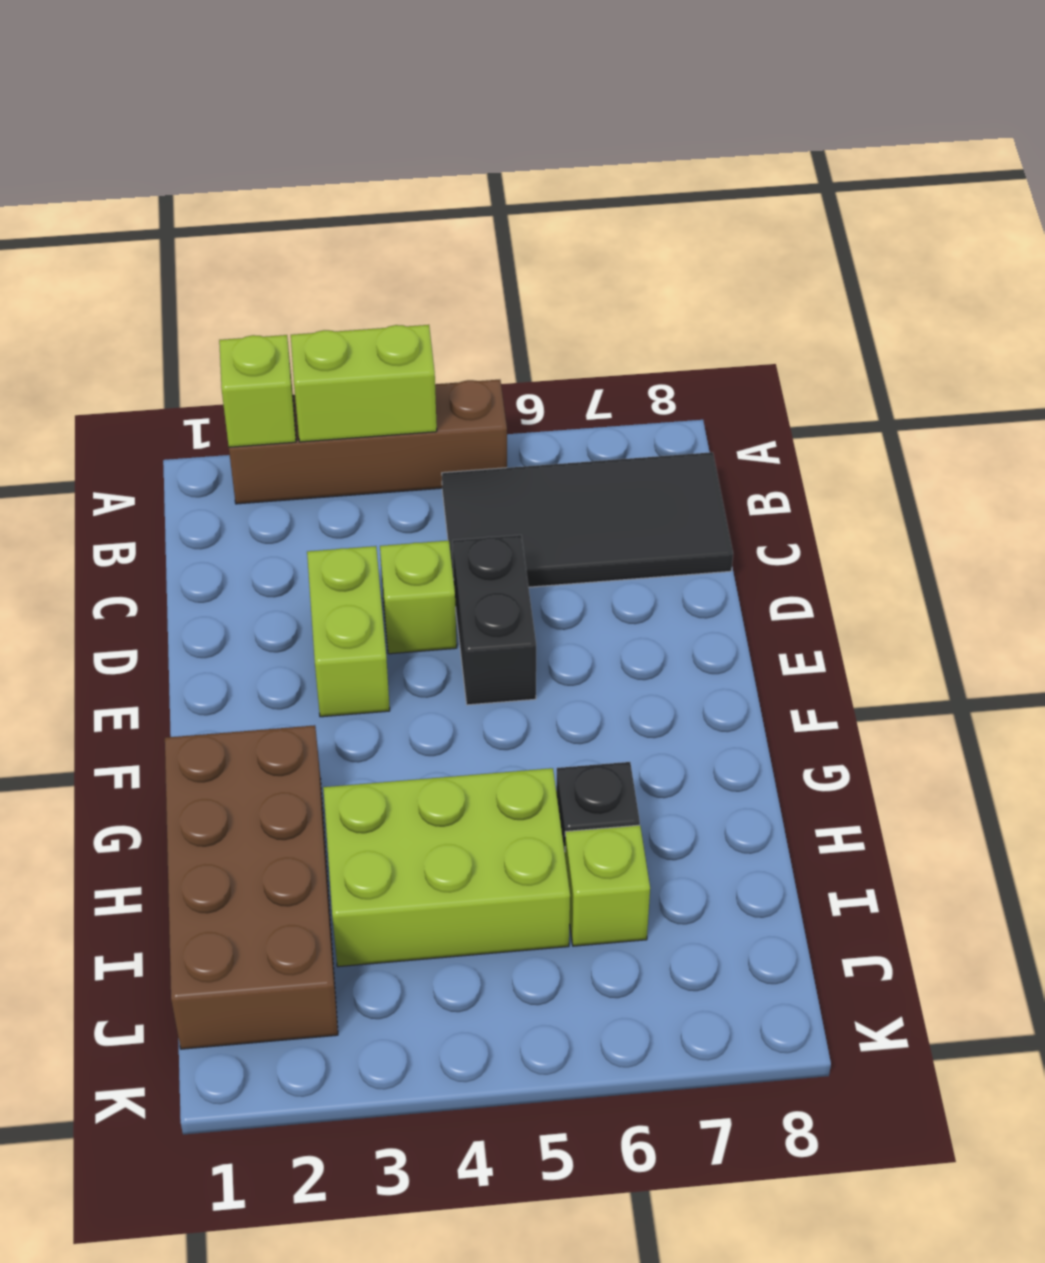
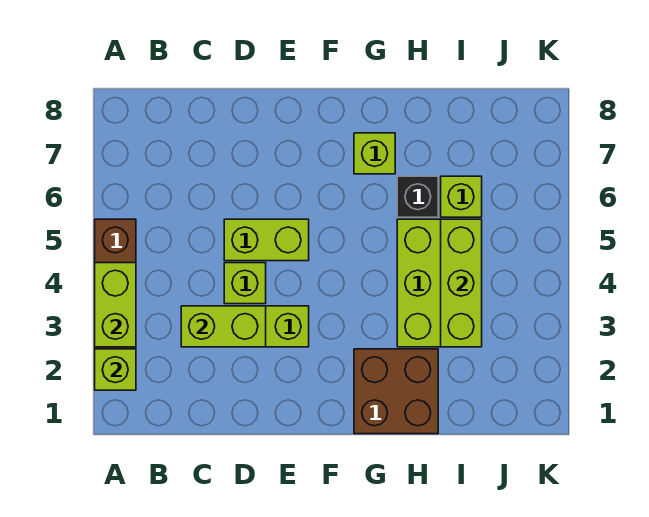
black 2x4 tile [442,452,733,587] -> none
none -> lime 1x2 brick [181,306,266,347]
black 1x2 brick [453,535,536,705] -> lime 1x2 brick [224,219,309,261]
brown 2x4 brick [165,725,338,1049] -> brown 2x2 brick [354,349,438,434]
none -> lime 1x1 brick [354,133,395,174]
none -> lime 1x3 brick [441,219,482,347]

